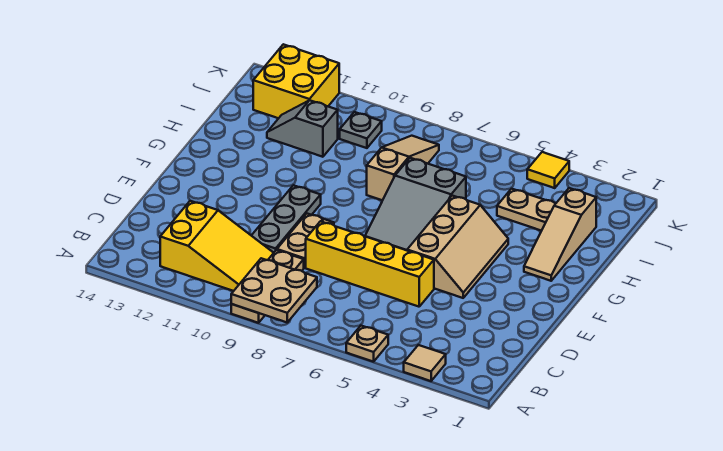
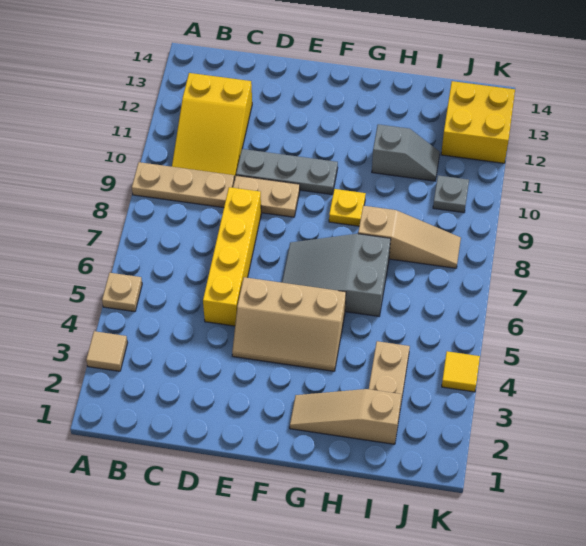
tan 2x2 plate [231,258,317,322] -> none
none -> yellow 1x1 plate [329,189,366,226]
grey 1x2 slope [267,100,338,157] -> grey 1x2 slope turned to [372,124,440,181]

